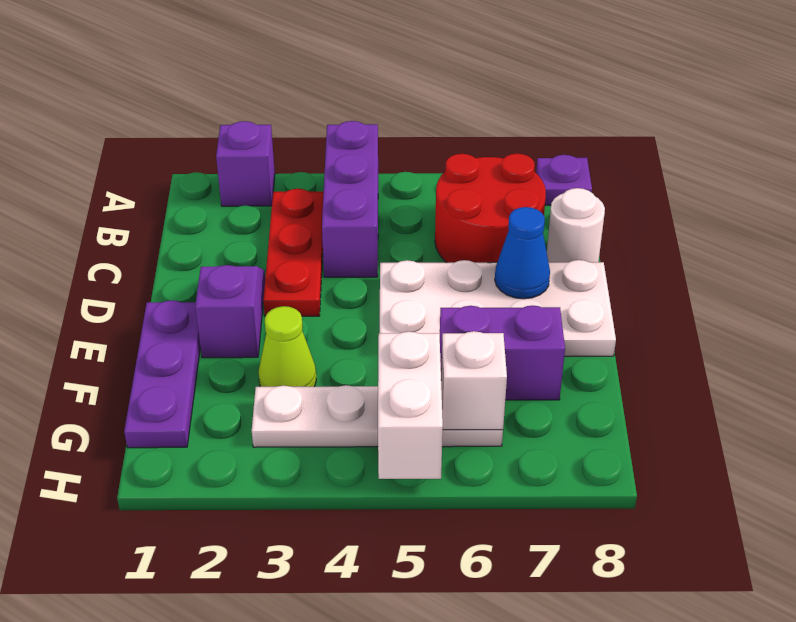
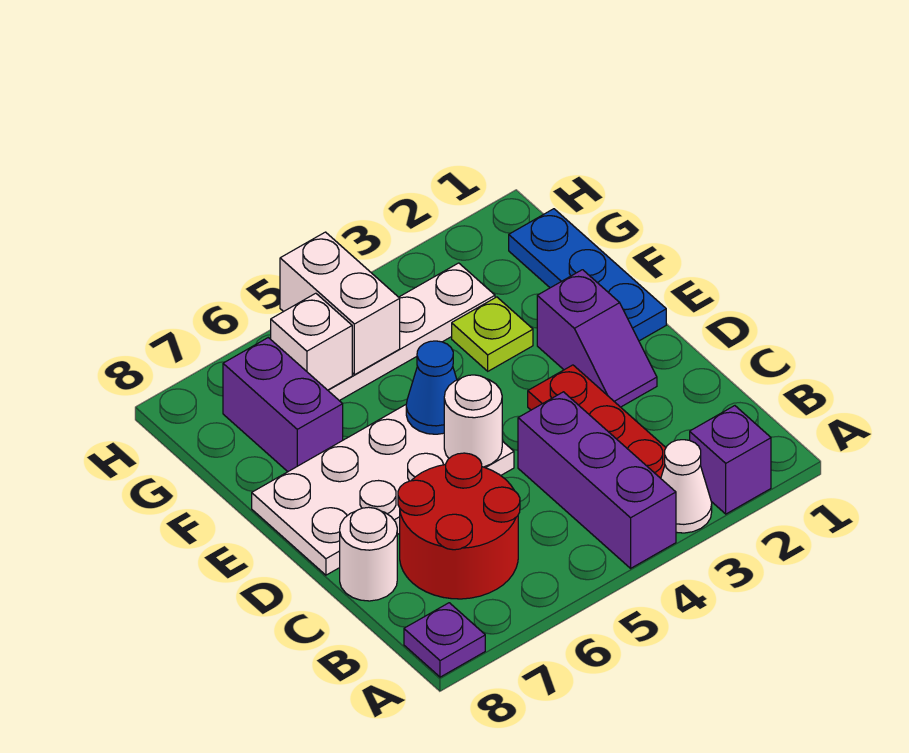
none -> white 1x1 cone [661,440,712,533]
none -> white 1x1 round brick [444,375,502,467]
blue 1x1 cone [495,207,550,299] -> blue 1x1 cone moved to [406,341,457,434]
purple 1x3 plate [124,300,200,448] -> blue 1x3 plate [509,209,666,341]
lime 1x1 cone [258,306,316,387] -> lime 1x1 plate [452,297,533,371]
purple 1x2 brick [440,306,565,400] -> purple 1x2 brick turned to [223,338,343,472]

